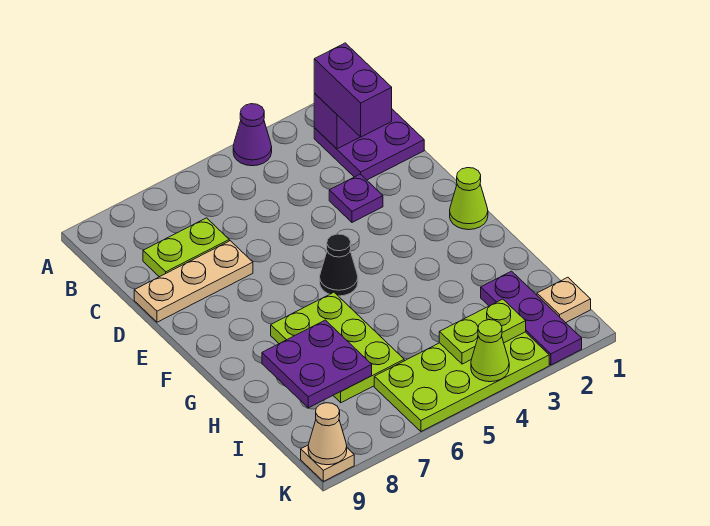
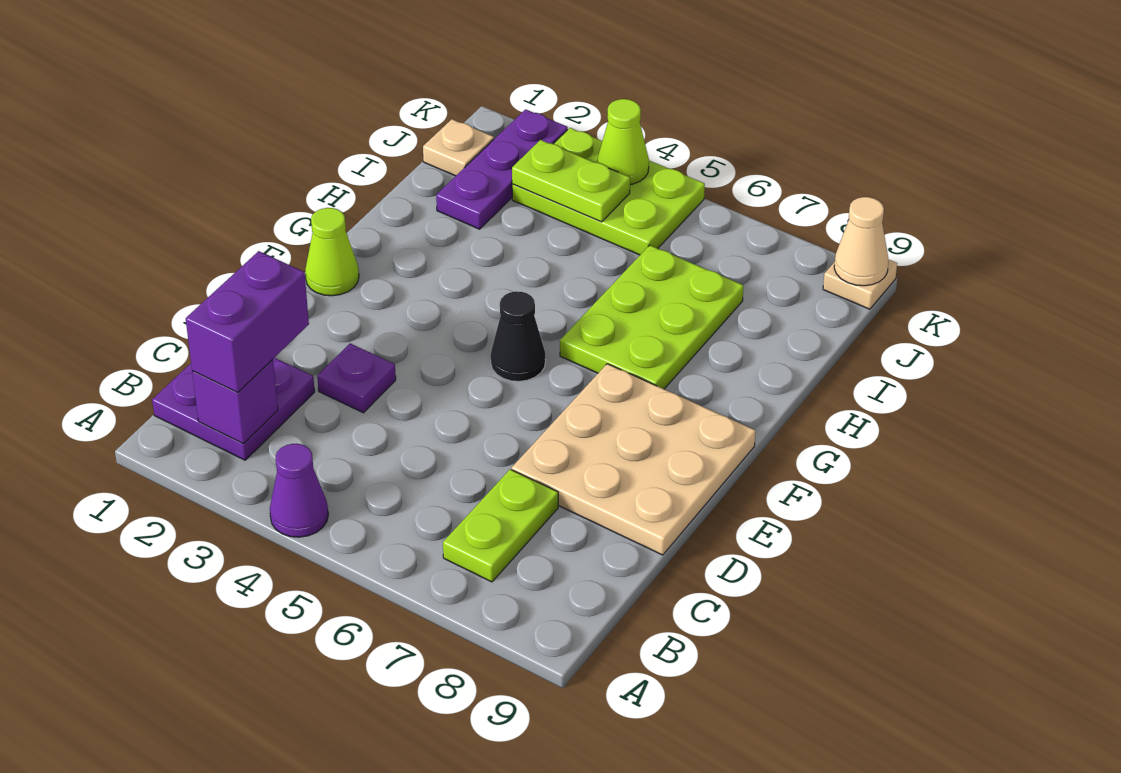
lime 1x2 plate [143,218,229,277] -> lime 1x2 plate turned to [443,469,558,582]
tan 1x3 plate [134,241,253,322] -> tan 3x3 plate [512,364,756,555]
purple 2x2 plate [262,320,372,408] -> none
lime 2x4 plate [374,332,549,431] -> lime 2x3 plate [512,128,705,255]

